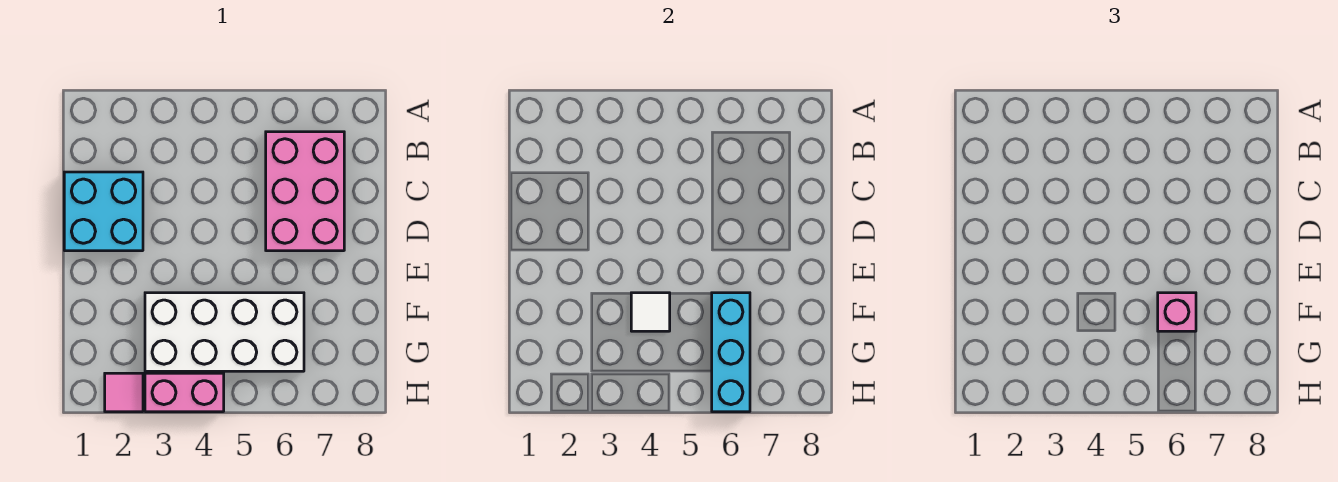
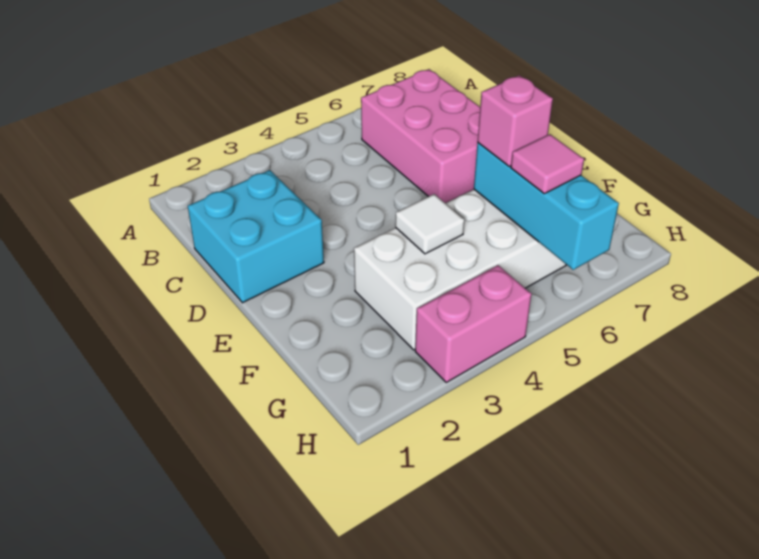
pink 1x1 tile [105,373,143,412] -> pink 1x1 tile moved to [511,134,584,194]

